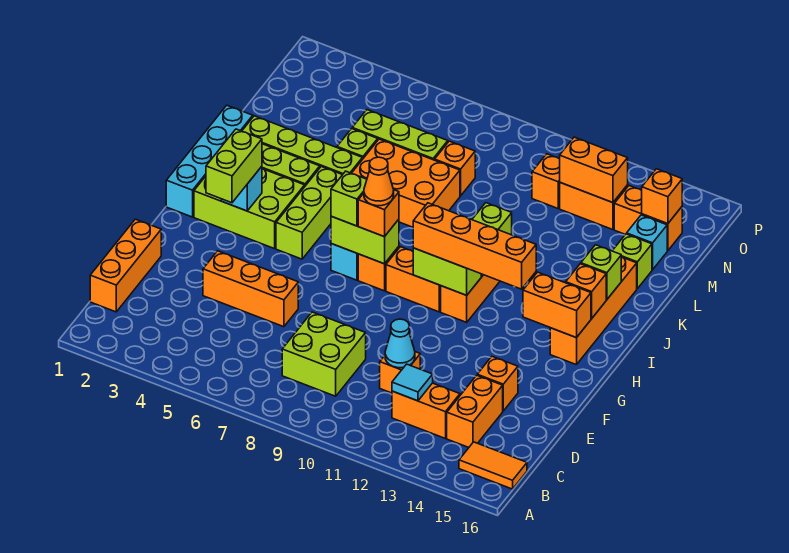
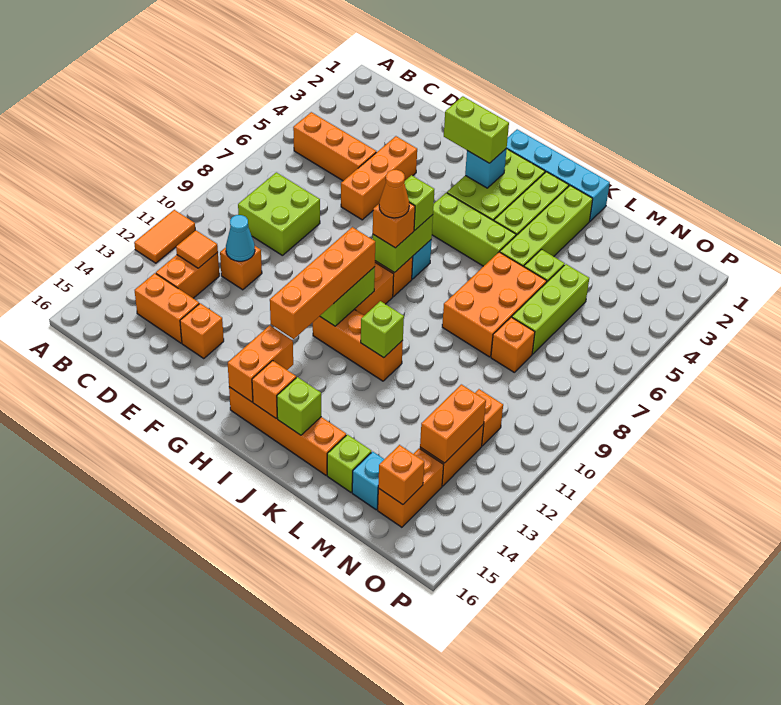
orange 1x2 tile [459,442,527,489] -> orange 1x2 tile moved to [134,210,195,263]
orange 1x3 brick [90,219,161,312] -> orange 1x3 brick moved to [293,112,376,181]
cyan 1x1 tile [392,364,433,401] -> orange 1x1 tile [176,230,218,268]

